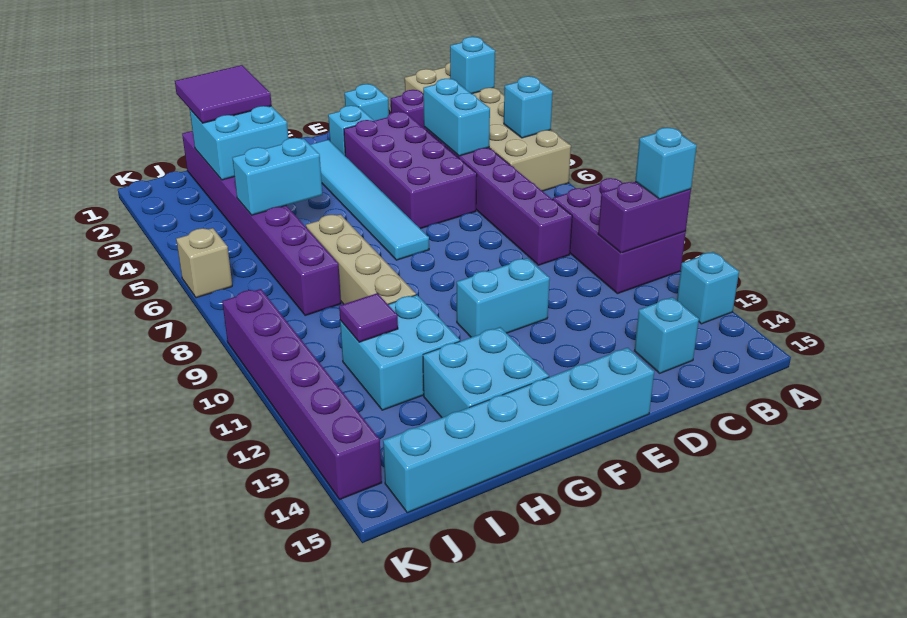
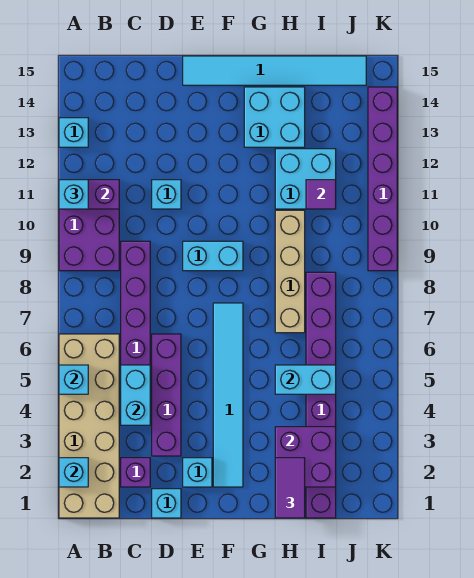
cyan 1x1 brick [634,297,699,373] -> cyan 1x1 brick moved to [152,180,181,209]
purple 2x4 brick [344,112,477,229] -> purple 1x4 brick [152,334,181,456]
cyan 1x2 brick [457,258,550,337] -> cyan 1x2 brick moved to [183,241,243,271]
cyan 1x6 brick [383,348,654,513] -> cyan 1x6 tile [183,56,366,85]
purple 2x2 tile [175,65,272,123] -> purple 1x2 tile [275,458,305,518]
cyan 2x2 brick [190,106,288,180] -> purple 2x2 brick [275,427,336,487]
tan 1x1 brick [176,228,232,298] -> none

